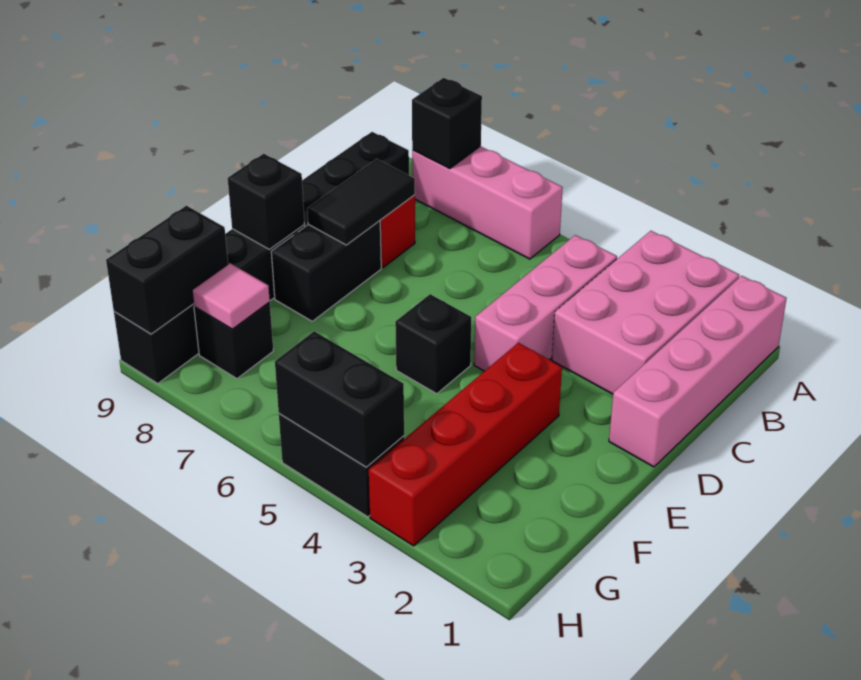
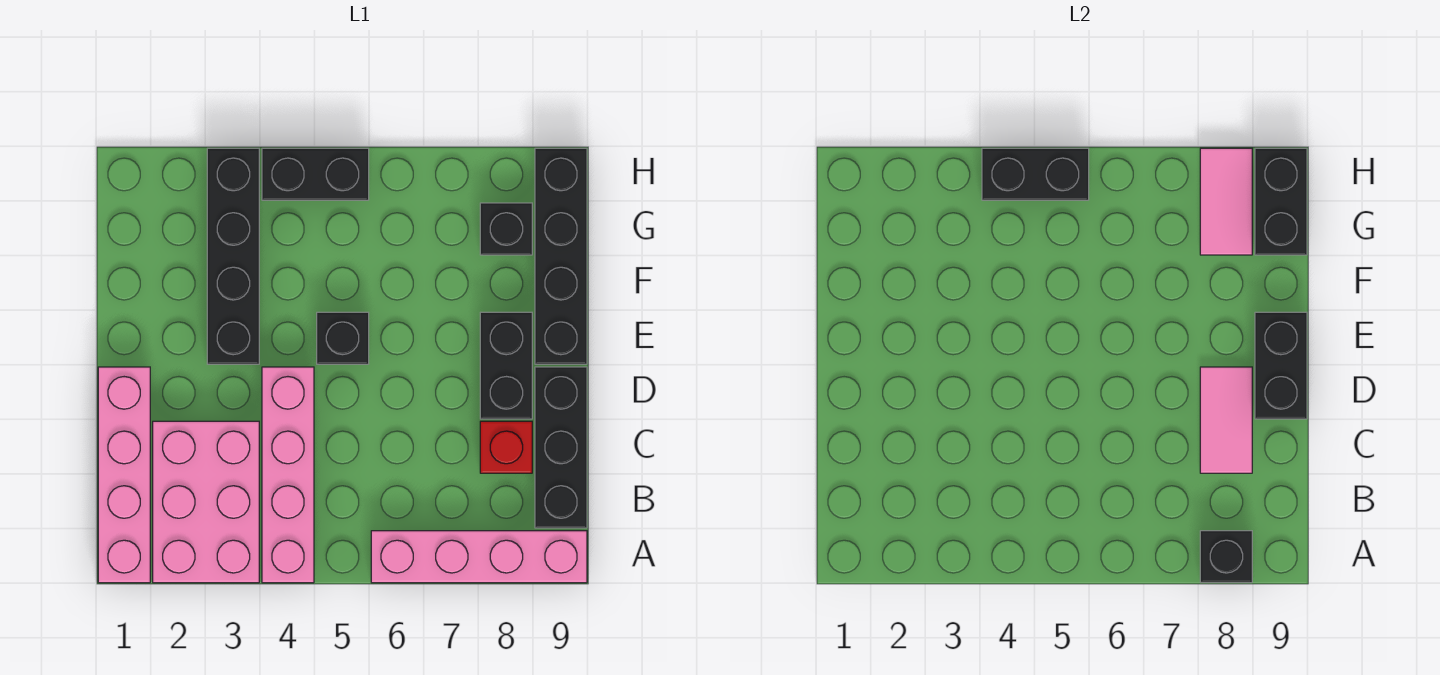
pink 1x3 brick [412,146,563,259] -> pink 1x4 brick [371,531,587,583]
pink 1x3 brick [474,235,617,371] -> pink 1x4 brick [262,367,314,583]
black 1x2 tile [307,159,415,245] -> pink 1x2 tile [1200,367,1252,473]
red 1x4 brick [369,343,562,546] -> black 1x4 brick [207,148,259,364]
black 1x1 brick [228,154,304,249] -> black 1x2 brick [1255,312,1307,419]
pink 1x1 tile [192,263,270,329] -> pink 1x2 tile [1200,148,1252,255]

